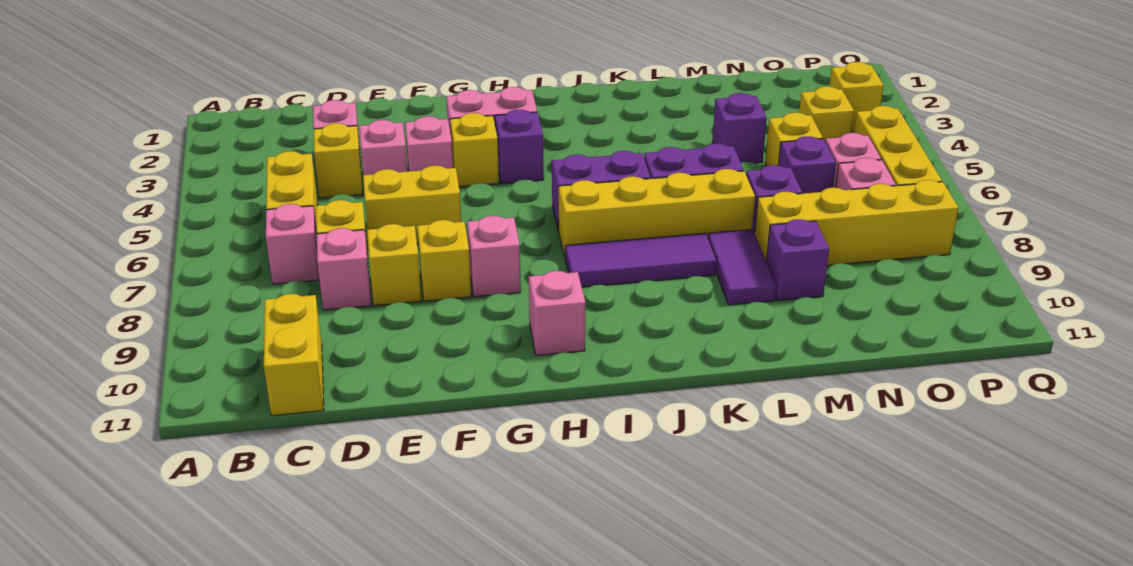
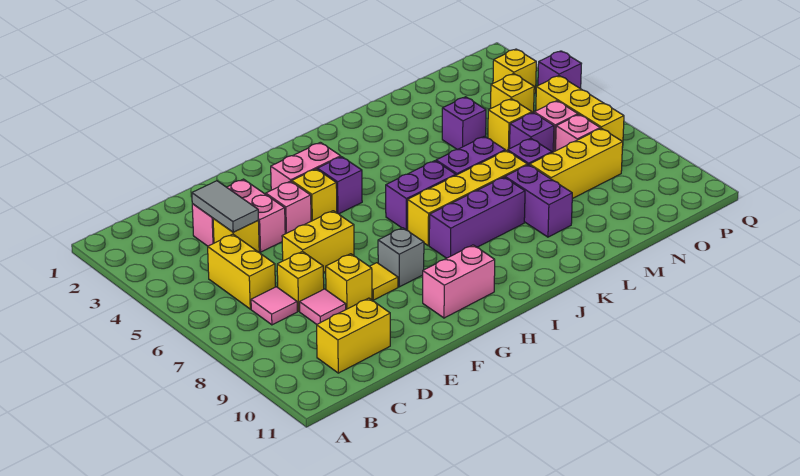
pink 1x1 brick [266,204,320,284] -> pink 1x1 tile [251,287,297,325]
yellow 1x2 brick [264,294,324,416] -> yellow 1x2 brick turned to [317,298,390,373]
none -> grey 1x2 tile [192,181,258,232]
pink 1x1 brick [317,228,371,310] -> pink 1x1 tile [299,289,346,324]
pink 1x1 brick [359,120,407,175] -> pink 1x2 brick [227,179,285,252]
yellow 1x1 brick [417,220,471,301] -> yellow 1x1 tile [369,263,398,300]
pink 1x1 brick [467,216,521,297] -> grey 1x1 brick [378,228,424,287]
pink 1x1 brick [529,271,585,355] -> pink 1x2 brick [423,245,495,318]
purple 1x3 tile [565,233,716,287] -> purple 1x3 brick [429,177,525,258]
purple 1x2 tile [708,229,776,305] -> purple 1x2 brick [505,165,572,237]
yellow 1x4 brick [755,180,958,265] -> yellow 1x3 brick [530,128,623,199]
purple 1x1 brick [767,219,829,301] -> purple 1x1 brick moved to [538,51,581,89]

